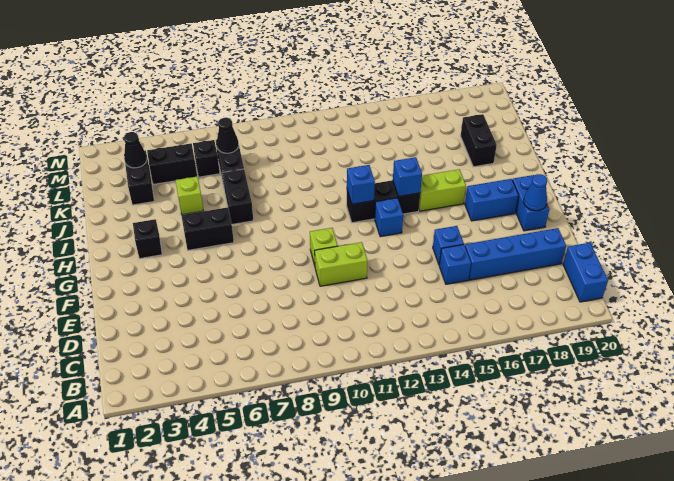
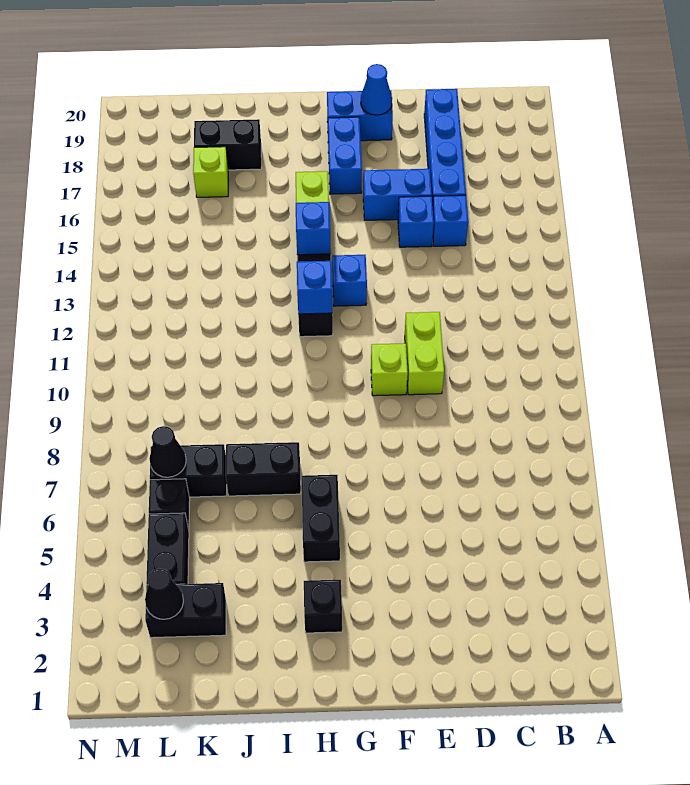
blue 1x2 brick [563,243,608,302] -> blue 1x2 brick moved to [363,169,432,220]
lime 1x1 brick [176,176,204,215] -> lime 1x1 brick moved to [193,147,228,197]

